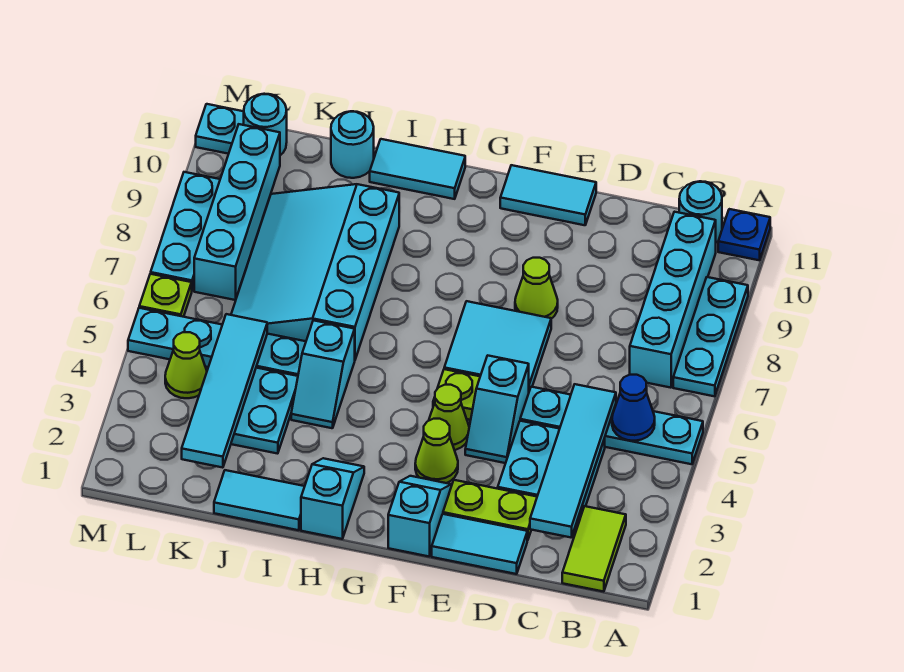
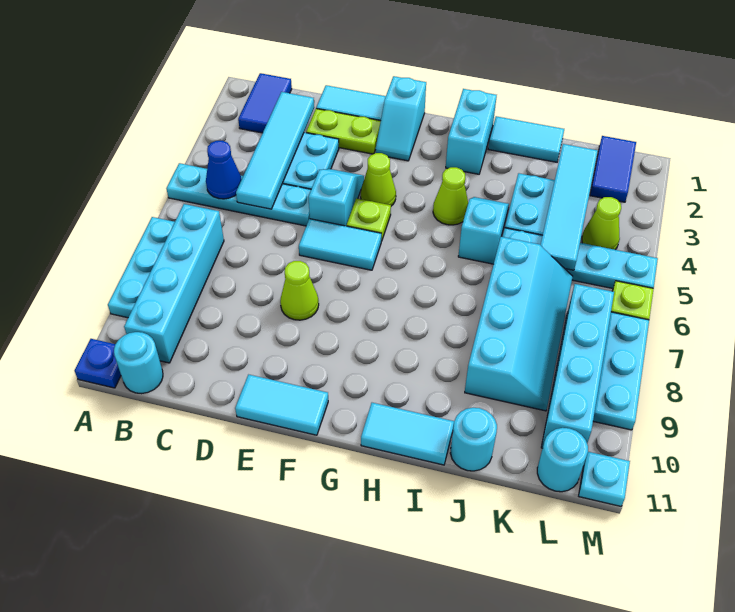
lime 1x2 tile [562,506,626,592] -> blue 1x2 tile [238,73,292,133]
cyan 2x2 tile [444,301,551,391] -> cyan 1x2 tile [299,219,381,270]
lime 1x1 cone [415,419,458,483] -> lime 1x1 cone moved to [433,167,468,225]
cyan 1x2 slope [301,458,364,539] -> cyan 1x2 brick [446,89,497,174]
cyan 3x4 slope [231,184,399,359] -> cyan 2x4 slope [465,237,573,411]
none -> blue 1x2 tile [590,136,636,202]

